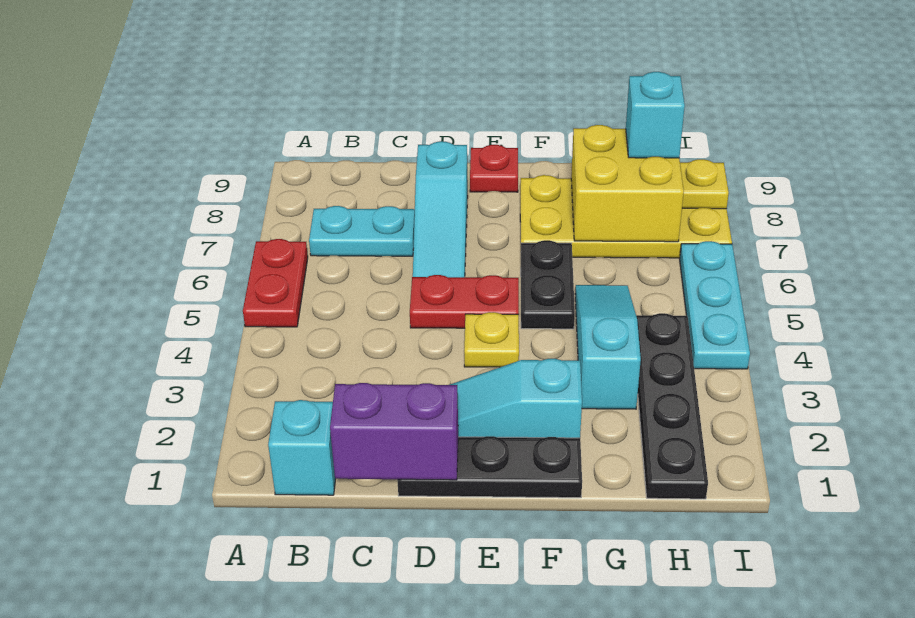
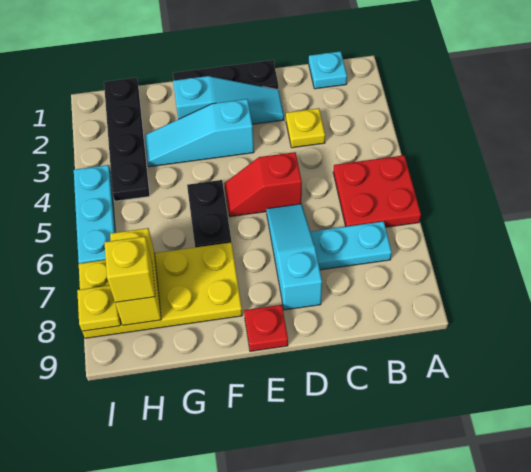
red 1x2 plate [243,239,308,327] -> red 2x2 plate [333,155,421,227]
cyan 1x1 brick [268,400,335,495] -> cyan 1x1 plate [309,51,347,89]
purple 1x2 brick [330,383,458,480] -> none
red 1x2 plate [410,275,519,328] -> red 1x2 slope [224,152,302,217]
yellow 1x1 plate [464,312,519,367] -> yellow 1x1 plate moved to [286,108,325,148]
cyan 1x3 slope [575,285,641,409] -> cyan 1x3 slope turned to [145,99,254,167]
yellow 2x2 brick [571,125,684,242] -> yellow 1x2 brick [110,228,161,325]
cyan 1x1 brick [626,72,685,158] -> yellow 1x1 brick [104,236,155,303]

